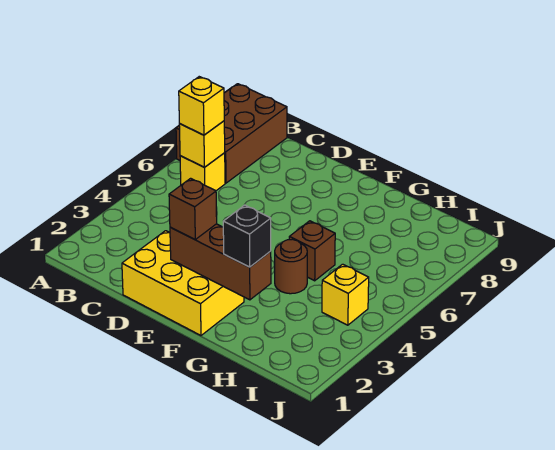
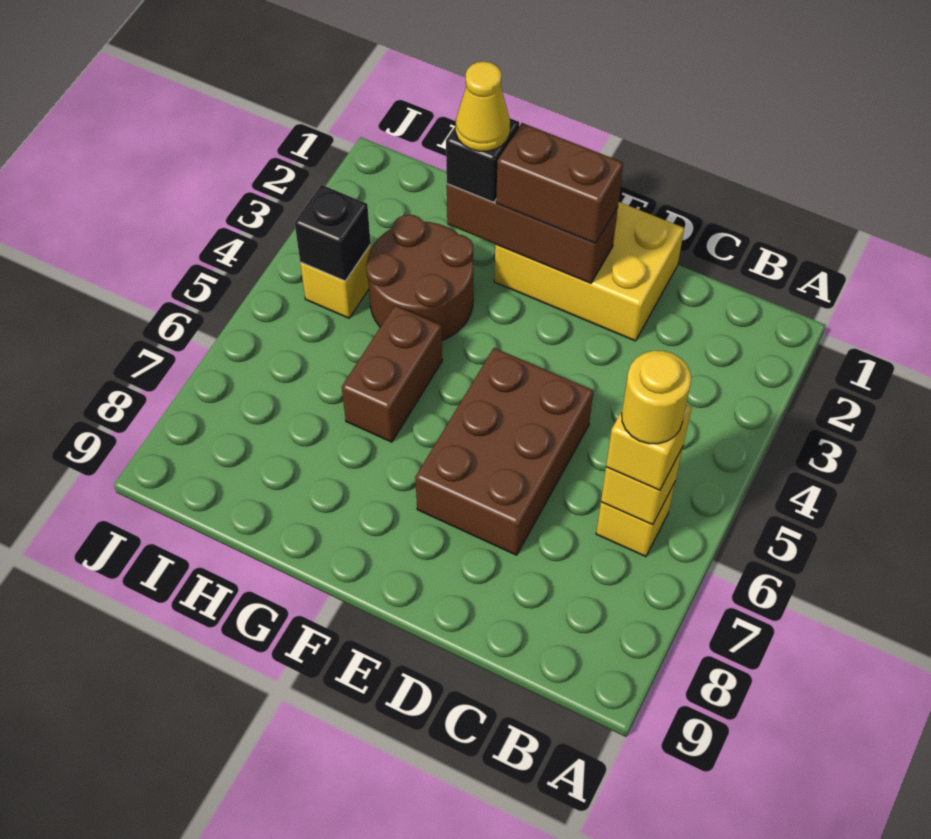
brown 2x3 brick [176,84,287,183] -> brown 2x3 brick moved to [415,348,593,555]
none -> yellow 1x1 round brick [622,351,691,444]
brown 1x1 brick [169,178,217,239] -> brown 1x2 brick [496,123,623,244]
none -> yellow 1x1 cone [456,62,510,151]
brown 1x1 round brick [275,239,307,294] -> brown 2x2 round brick [366,215,473,340]
brown 1x1 brick [289,221,335,281] -> brown 1x2 brick [342,306,442,442]
none -> black 1x1 brick [294,185,371,281]

